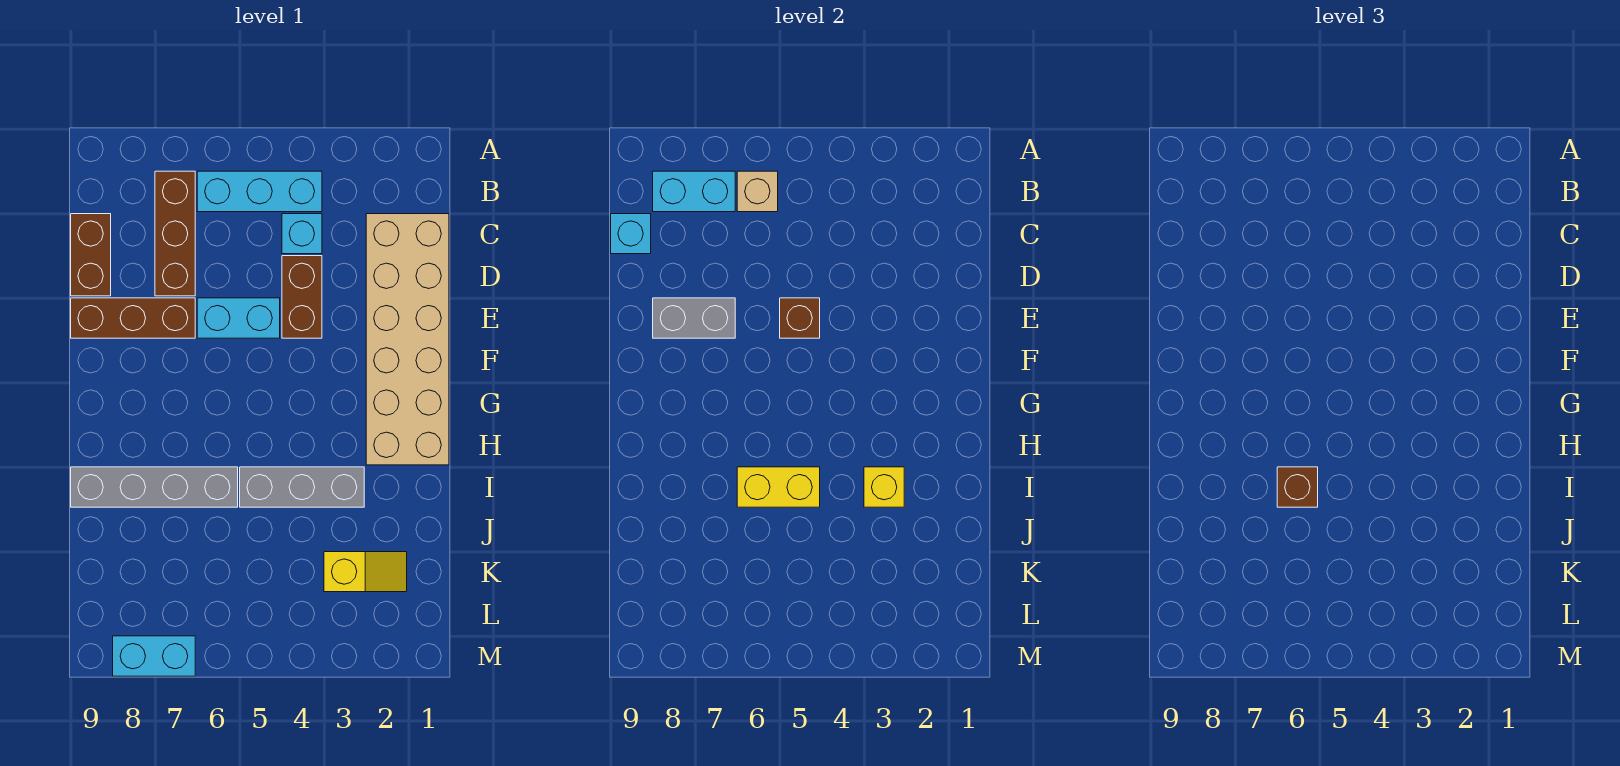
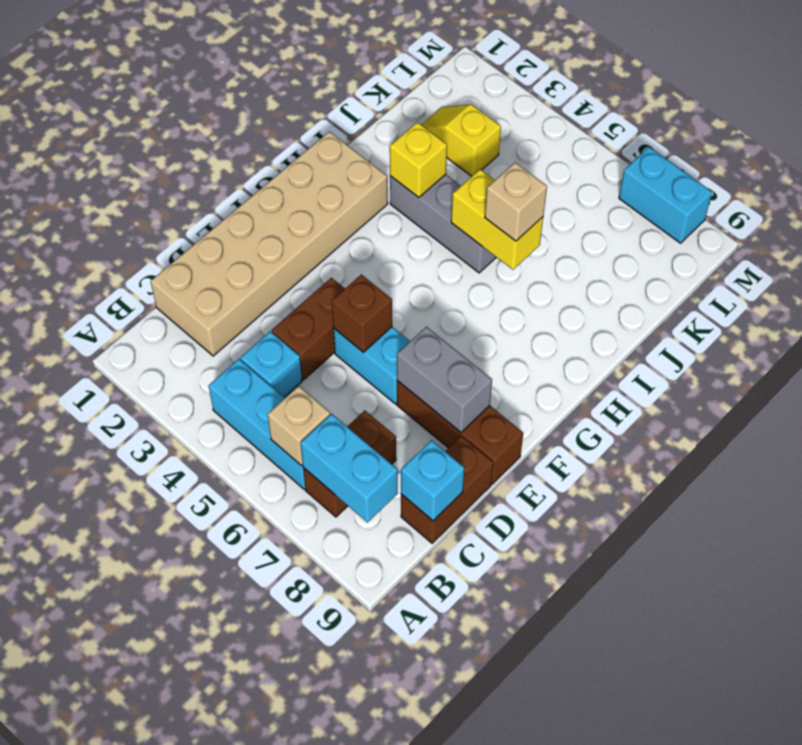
brown 1x3 brick [155,171,195,296] -> brown 1x2 brick [303,411,396,517]
grey 1x4 brick [71,467,238,507] -> none
brown 1x1 brick [1277,467,1318,507] -> tan 1x1 brick [485,162,547,241]

